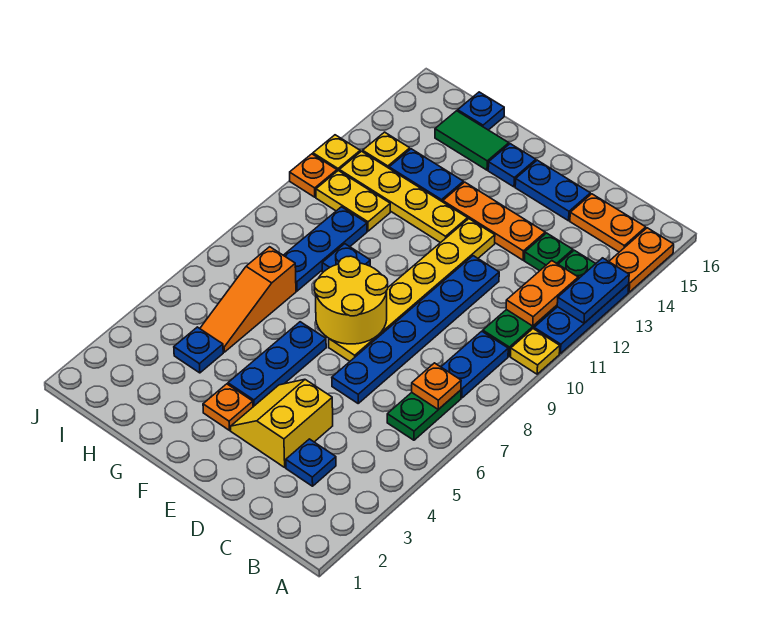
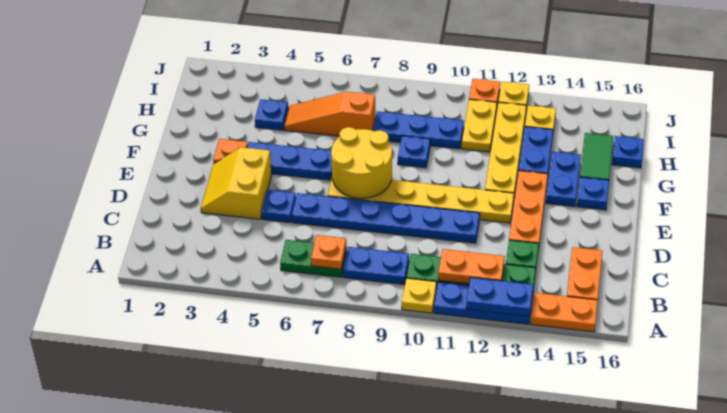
blue 1x1 plate [286,439,336,486] -> blue 1x1 plate moved to [261,190,296,223]
yellow 2x2 slope [231,379,333,467] -> yellow 2x2 slope turned to [201,147,272,219]
blue 1x2 plate [515,160,590,221] -> blue 1x2 plate moved to [546,152,581,206]

